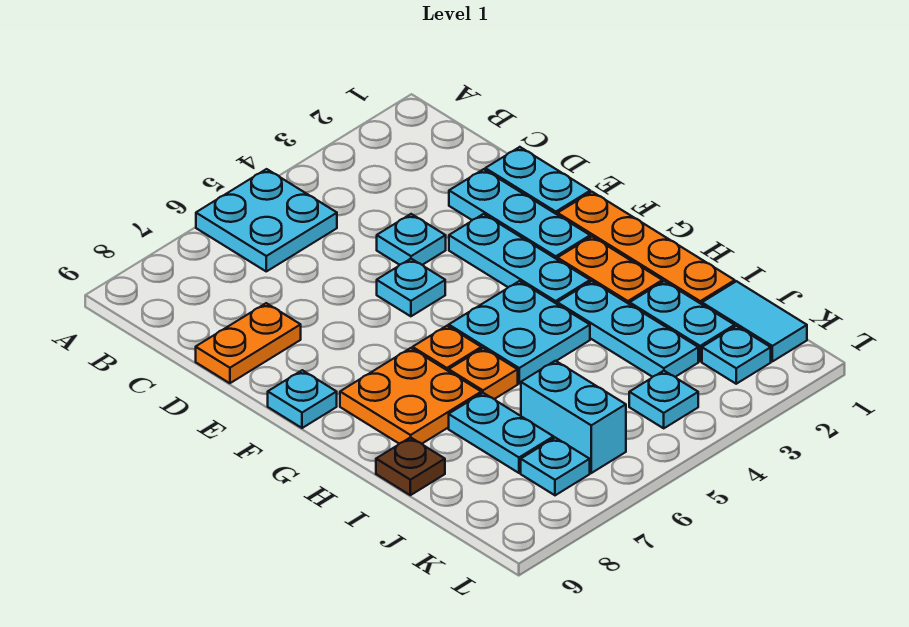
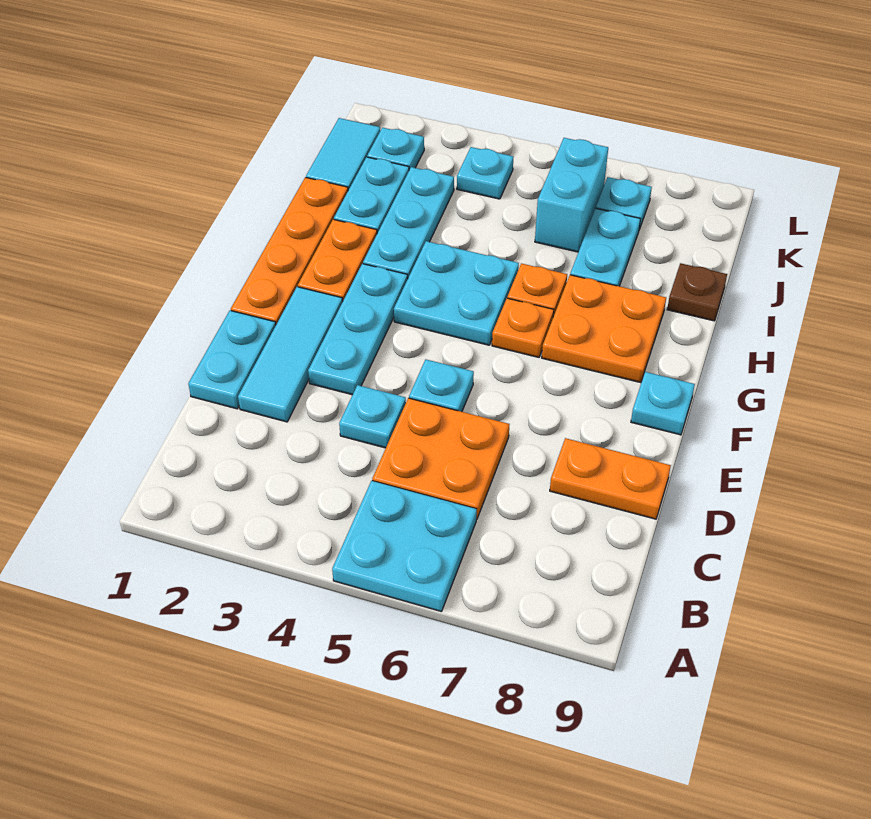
none -> orange 2x2 plate [372,398,509,519]
cyan 1x3 plate [449,169,590,259] -> cyan 1x3 tile [238,287,343,422]

